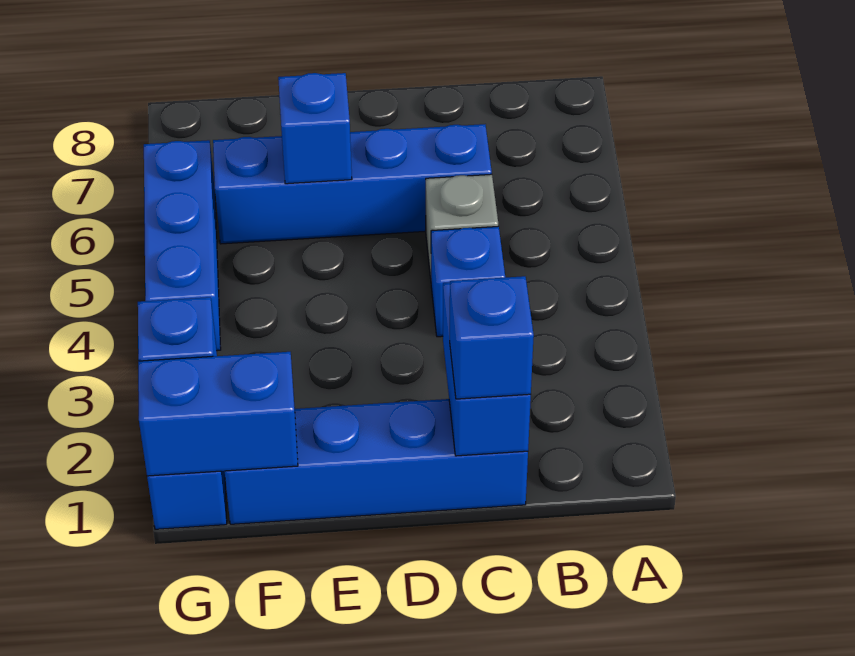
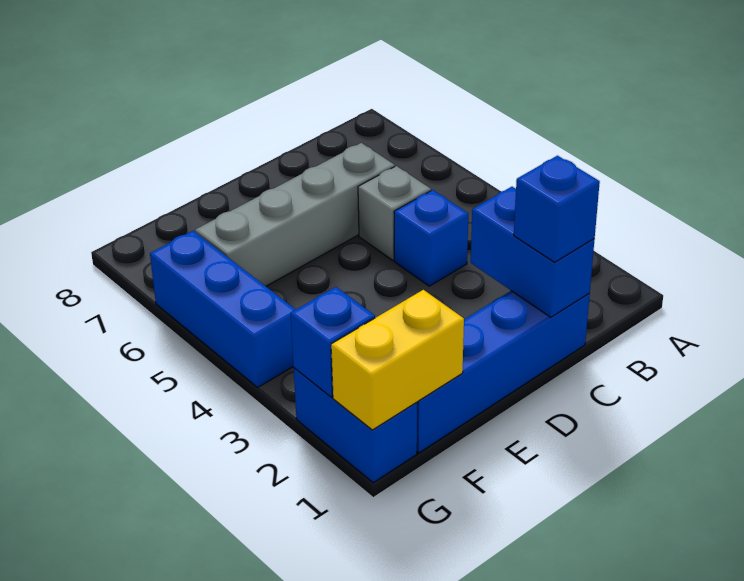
blue 1x4 brick [213,124,492,244] -> grey 1x4 brick [195,143,395,286]
blue 1x1 brick [278,73,352,184] -> none
blue 1x2 brick [138,352,298,476] -> yellow 1x2 brick [331,290,464,430]

